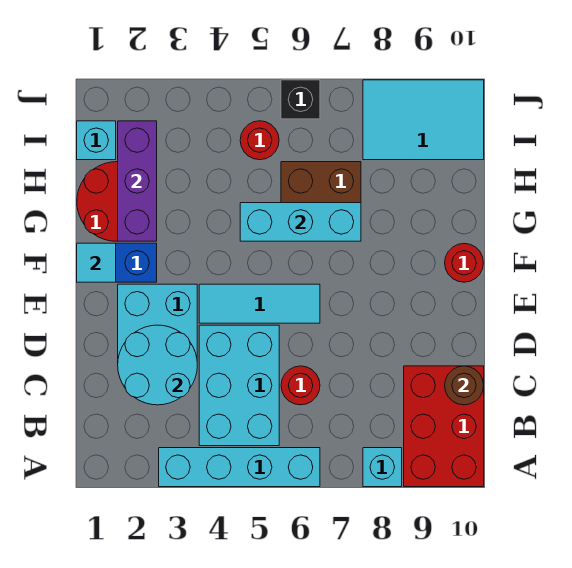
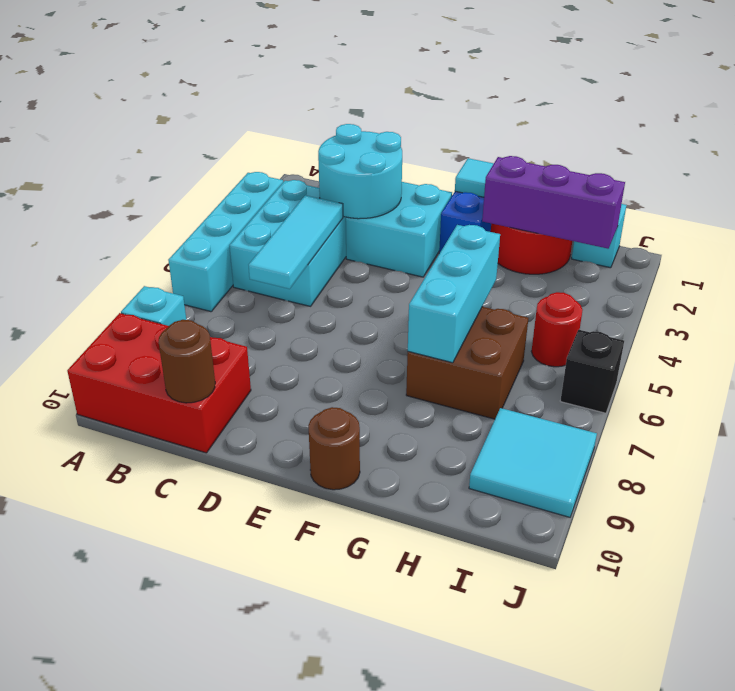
cyan 2x3 brick [199,325,279,446] -> cyan 2x3 brick turned to [230,180,346,306]
red 1x1 round brick [281,366,320,405] -> none
cyan 1x3 tile [199,284,320,323] -> cyan 1x3 tile moved to [249,195,343,289]
red 1x1 round brick [445,244,483,282] -> brown 1x1 round brick [308,407,360,490]
cyan 2x3 tile [363,80,484,160] -> cyan 2x2 tile [469,408,597,517]

